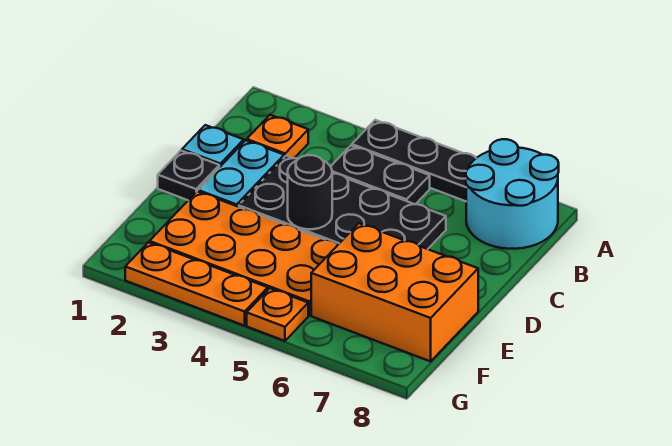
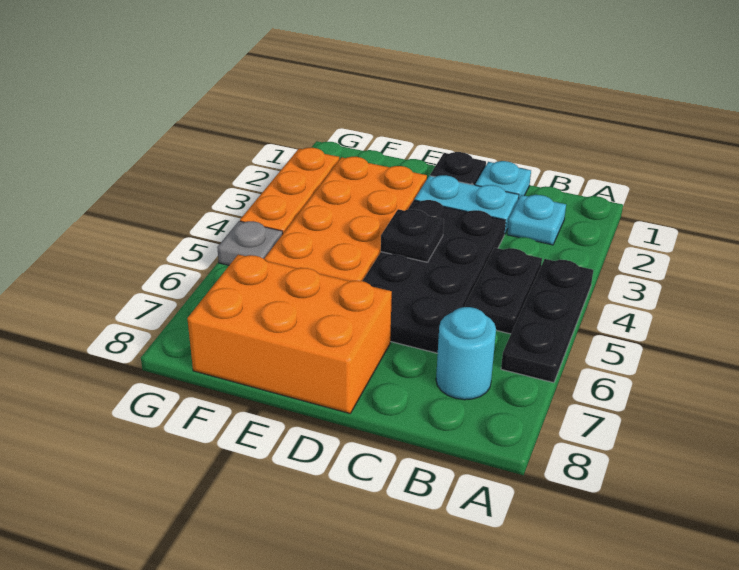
cyan 2x2 round brick [466,139,559,249] -> cyan 1x1 round brick [436,307,496,400]
orange 1x1 plate [247,115,308,158] -> cyan 1x1 plate [507,195,566,245]
black 1x1 round brick [288,155,332,229] -> black 1x1 plate [381,209,444,262]
orange 2x3 brick [311,223,478,361] -> orange 2x3 brick turned to [187,255,392,413]
orange 1x1 plate [247,288,308,341] -> grey 1x1 plate [217,221,283,265]

